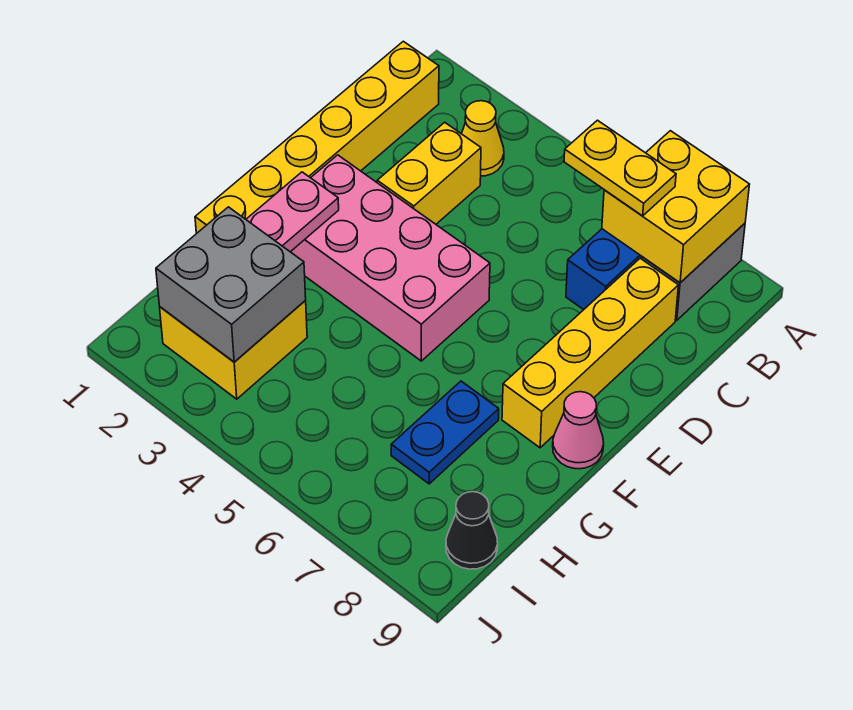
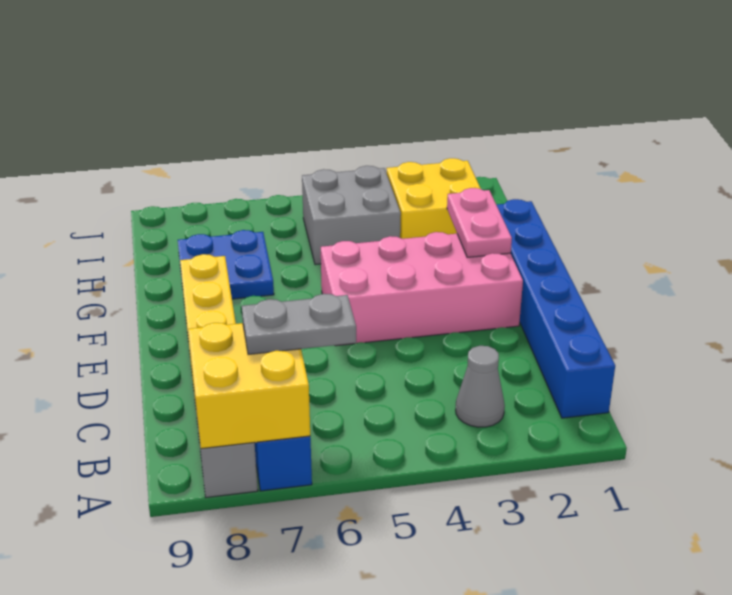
yellow 1x6 brick [195,41,439,234] -> blue 1x6 brick [497,199,615,418]
yellow 1x1 cone [462,101,504,176] -> grey 1x1 cone [456,346,505,427]
yellow 1x2 plate [564,120,676,216] -> grey 1x2 plate [242,294,356,355]
yellow 1x2 brick [377,122,481,224] -> none
pink 1x1 cone [553,392,604,469] -> none
blue 1x2 plate [391,381,499,484] -> blue 2x2 plate [178,230,274,299]
grey 2x2 brick [156,207,306,362] -> grey 2x2 brick moved to [302,166,401,265]
black 1x1 cone [446,492,498,569] -> none

